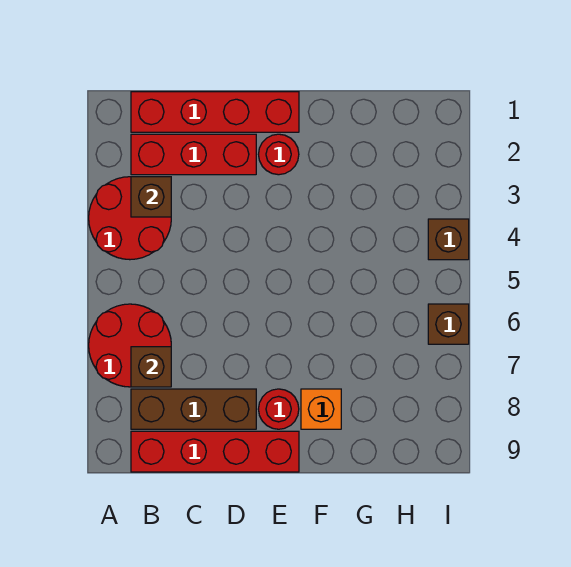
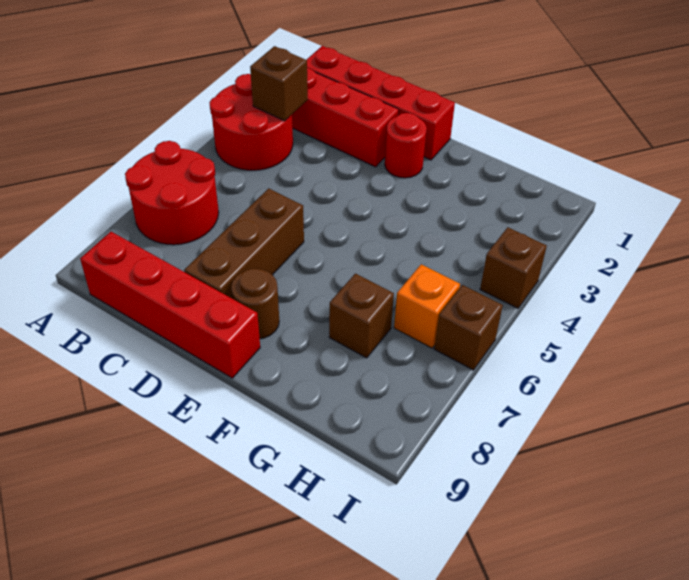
brown 1x1 brick [131,347,171,387] -> brown 1x1 brick moved to [329,274,394,358]
brown 1x3 brick [131,389,256,429] -> brown 1x3 brick turned to [184,188,304,299]
red 1x1 round brick [258,389,299,429] -> brown 1x1 round brick [231,269,279,339]
orange 1x1 brick [301,389,341,429] -> orange 1x1 brick moved to [394,264,460,348]

